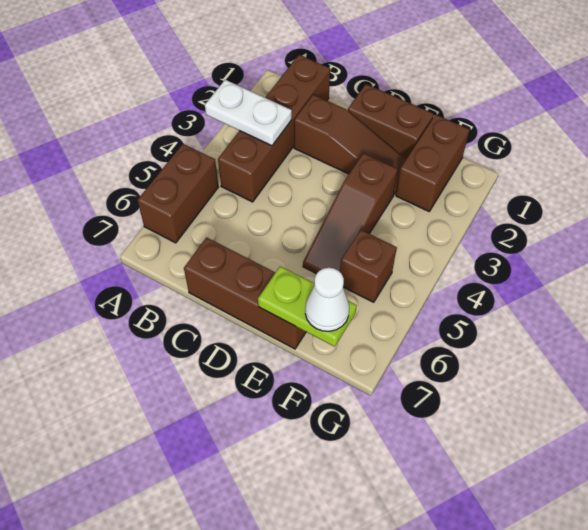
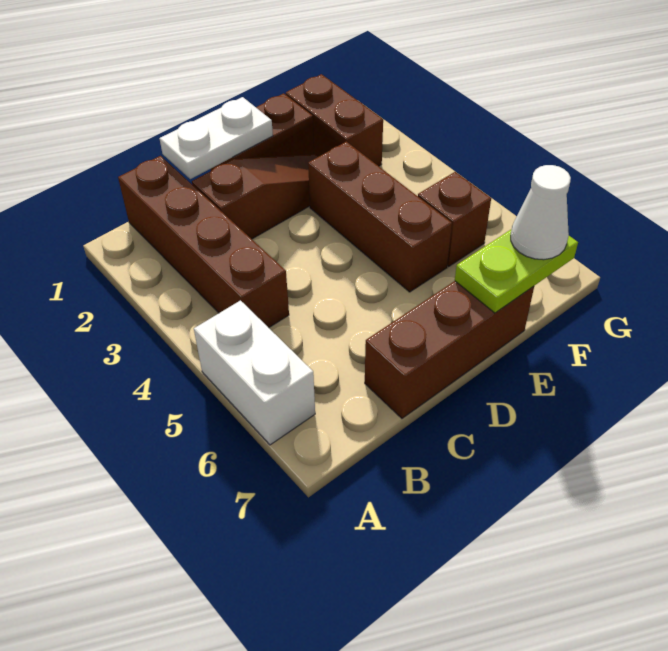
white 1x2 plate [205,80,292,146] -> white 1x2 plate moved to [160,97,273,179]
brown 1x2 brick [137,144,218,243] -> white 1x2 brick [194,301,315,445]
brown 1x3 slope [303,153,398,274] -> brown 1x3 brick [308,142,452,292]

